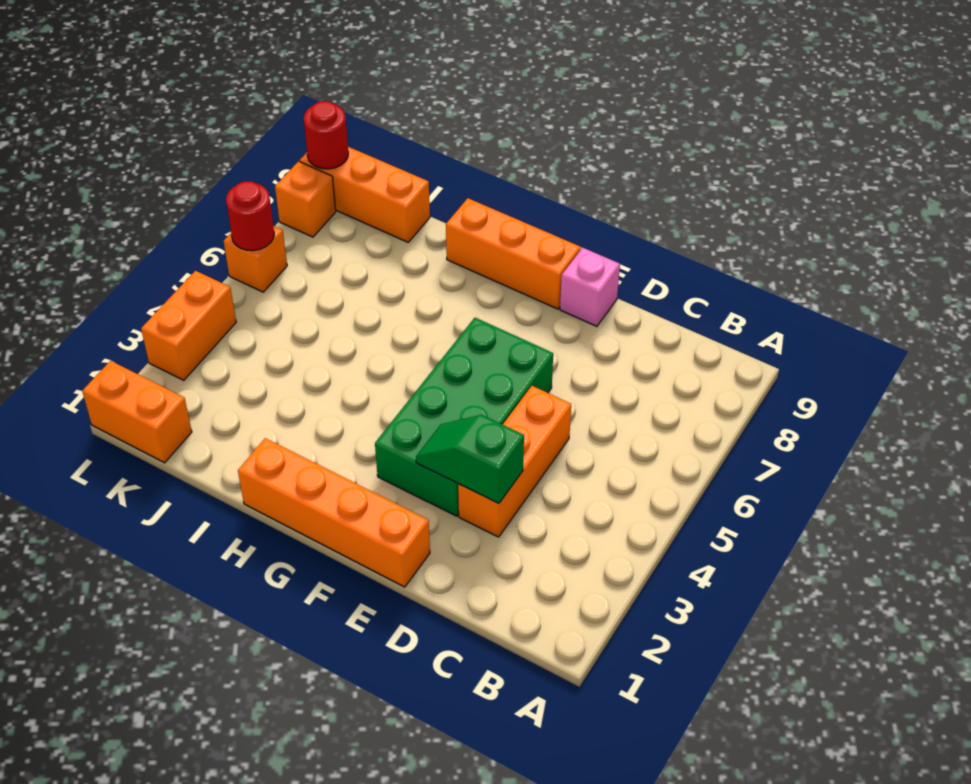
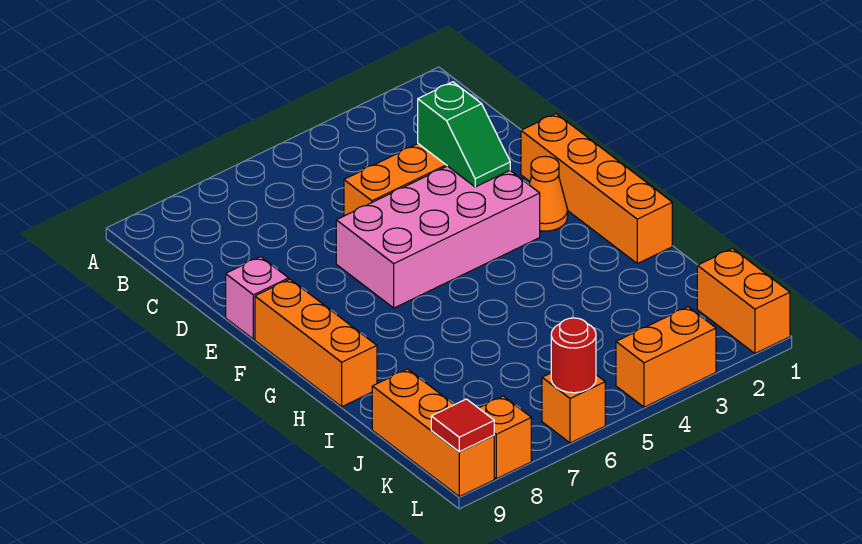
green 2x4 brick [375,318,553,516] -> pink 2x4 brick [336,166,540,308]
none -> orange 1x1 cone [529,156,568,231]
red 1x1 round brick [304,101,348,169] -> red 1x1 tile [431,399,494,452]

